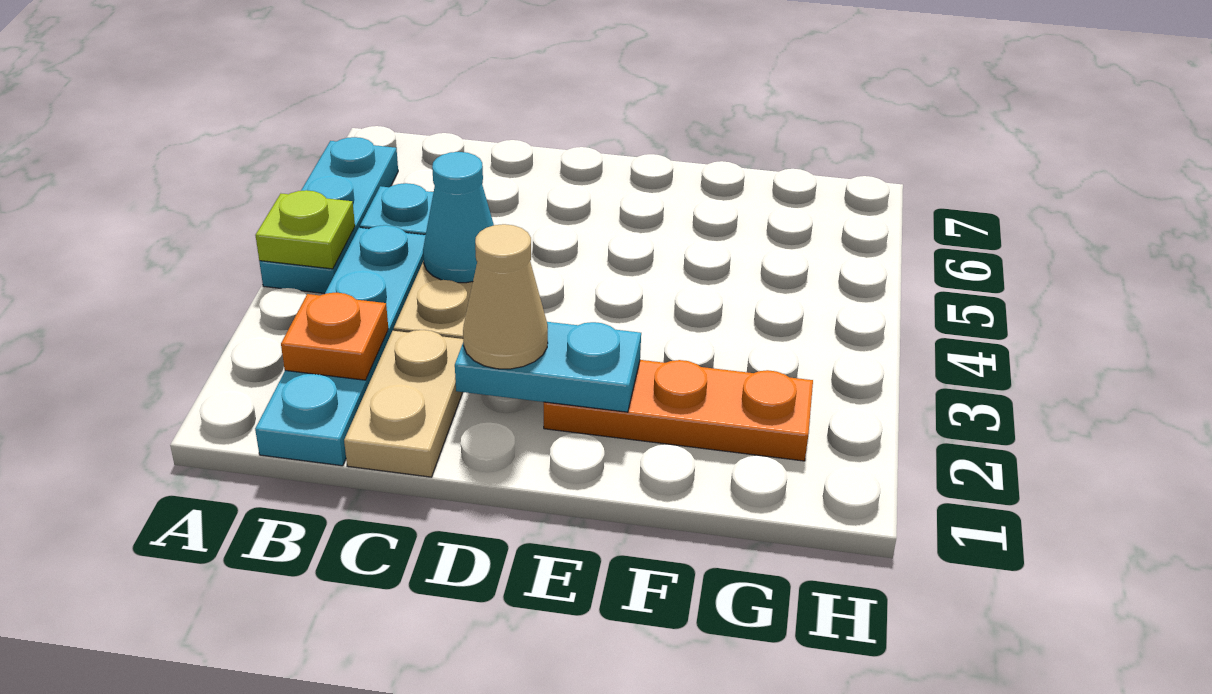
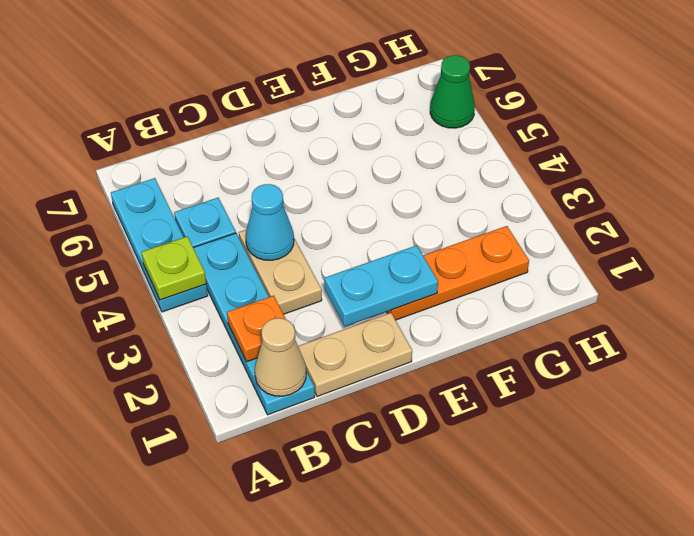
tan 1x2 plate [344,330,463,477] -> tan 1x2 plate turned to [298,313,412,397]
tan 1x1 cone [463,224,548,369] -> tan 1x1 cone moved to [255,318,306,396]
none -> green 1x1 cone [430,55,475,128]

